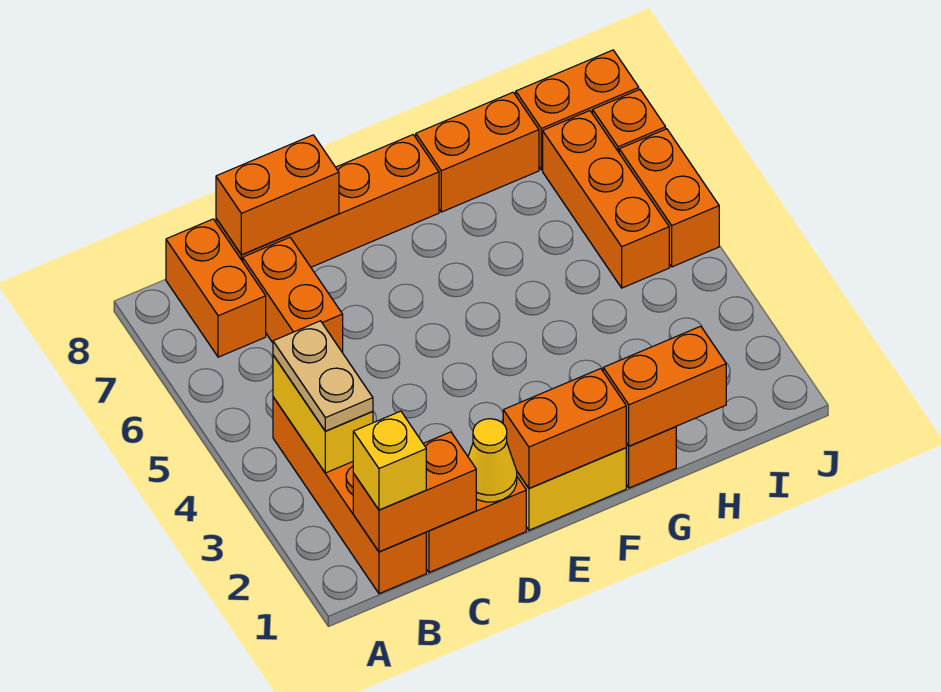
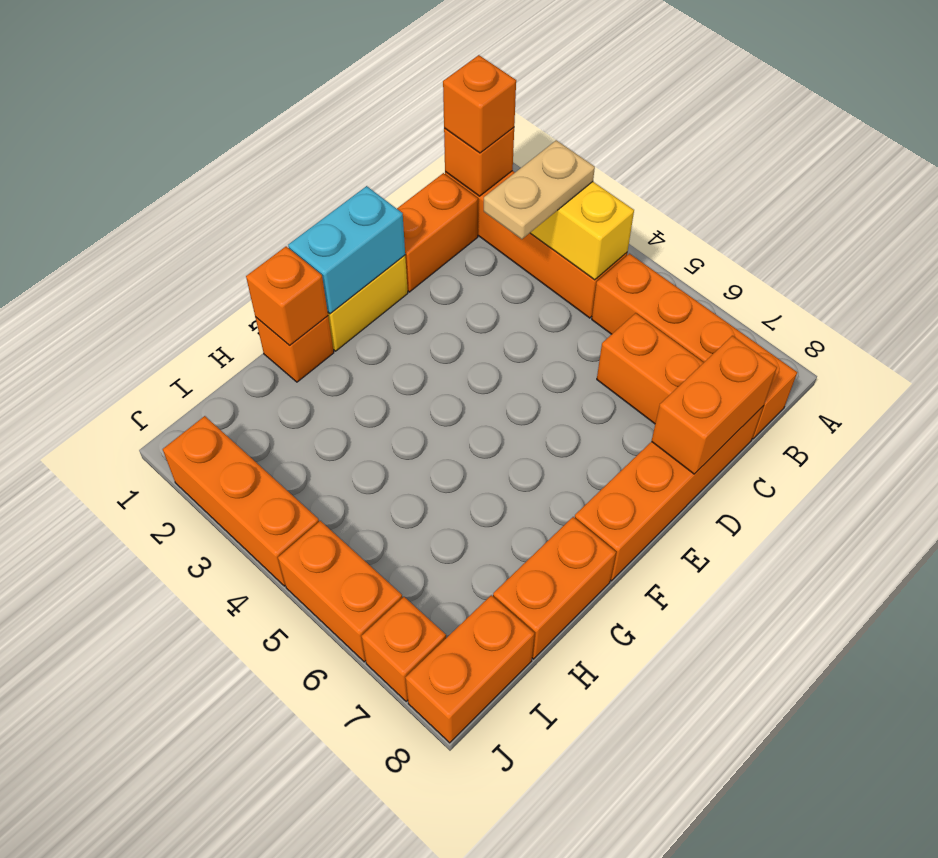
orange 1x2 brick [353,432,476,552] -> orange 1x1 brick [444,127,514,196]
yellow 1x1 brick [353,411,426,510] -> orange 1x1 brick [443,55,516,153]
tan 1x2 plate [273,321,373,431] -> tan 1x2 plate turned to [484,140,595,239]
orange 1x2 brick [166,219,266,357] -> orange 1x4 brick [592,254,797,439]
yellow 1x1 cone [468,419,517,502] -> none
orange 1x2 brick [503,369,626,488] -> cyan 1x2 brick [288,186,405,314]
orange 1x2 brick [603,326,726,446] -> orange 1x1 brick [246,246,328,345]
orange 1x3 brick [543,111,669,288] -> orange 1x3 brick moved to [163,416,319,586]

